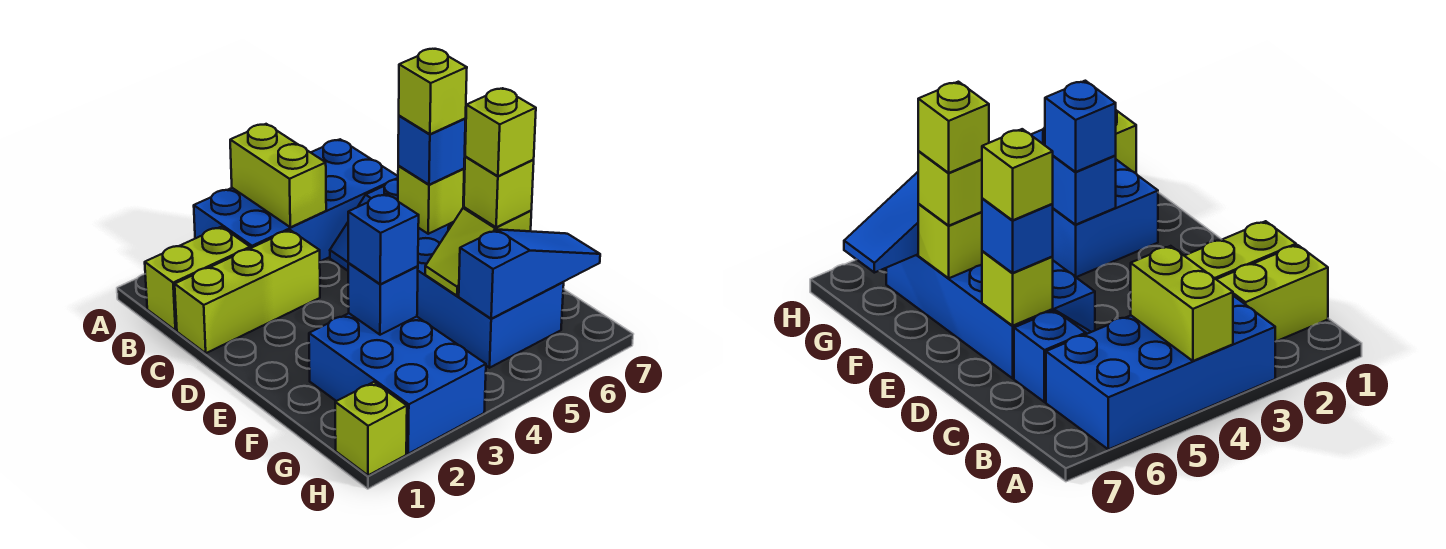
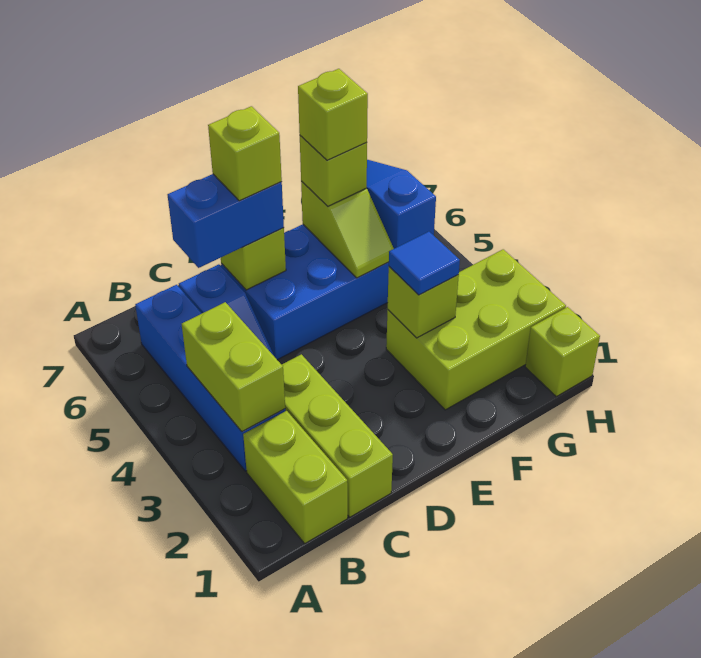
blue 2x4 brick [194,139,398,261] -> blue 1x4 brick [135,285,285,471]
lime 1x2 brick [230,124,326,227] -> lime 1x2 brick turned to [182,302,285,431]
blue 1x1 brick [398,116,465,185] -> blue 1x2 brick [168,174,284,268]
blue 2x3 brick [309,313,486,454] -> lime 2x3 brick [386,249,566,410]
blue 1x1 brick [348,263,418,335] -> lime 1x1 brick [388,267,459,338]
blue 1x1 brick [348,194,419,284] -> blue 1x1 tile [389,232,460,295]

